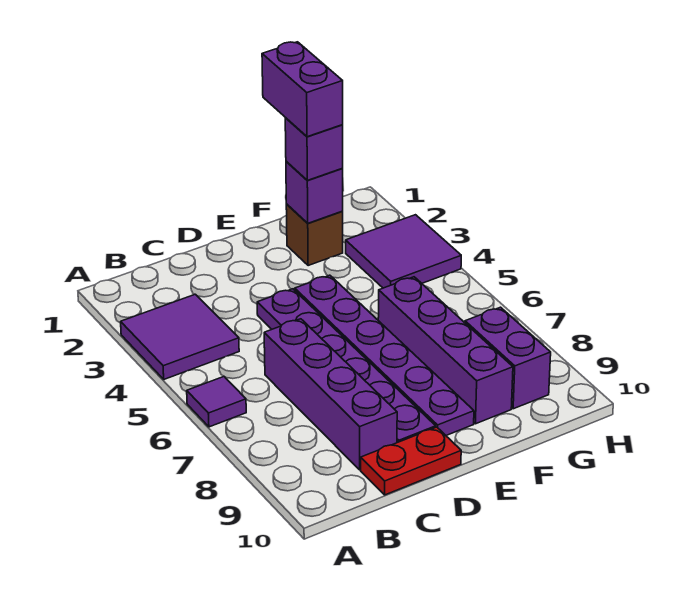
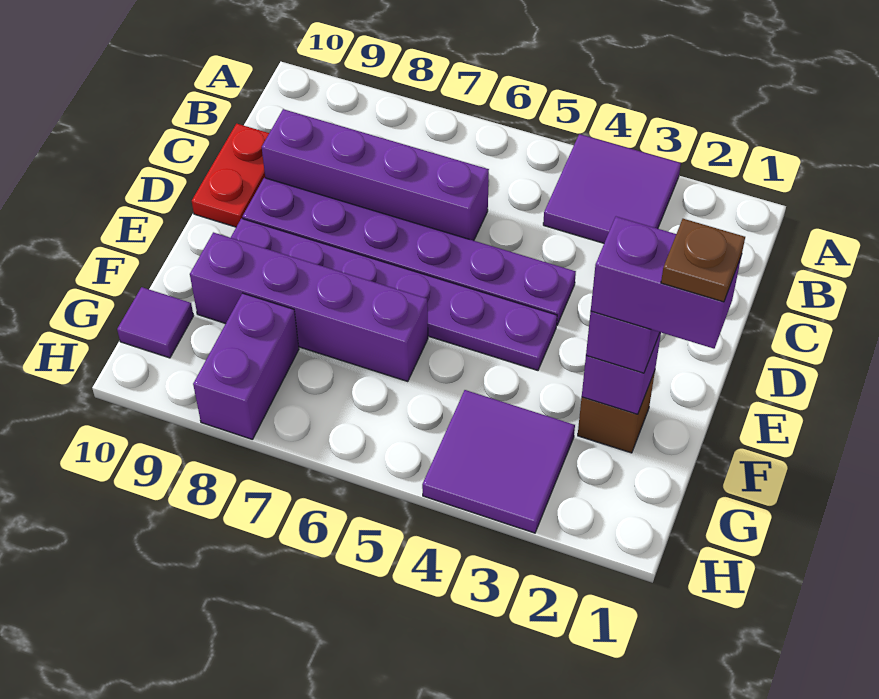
purple 1x1 tile [187,377,246,427] -> purple 1x1 tile moved to [117,287,194,358]
none -> brown 1x1 plate [661,219,745,302]
purple 1x2 brick [465,307,551,409] -> purple 1x2 brick turned to [193,293,299,440]

